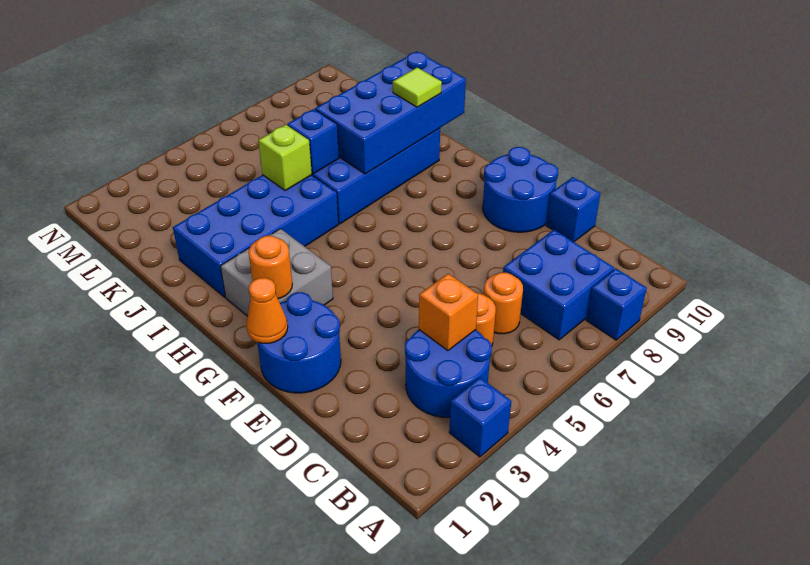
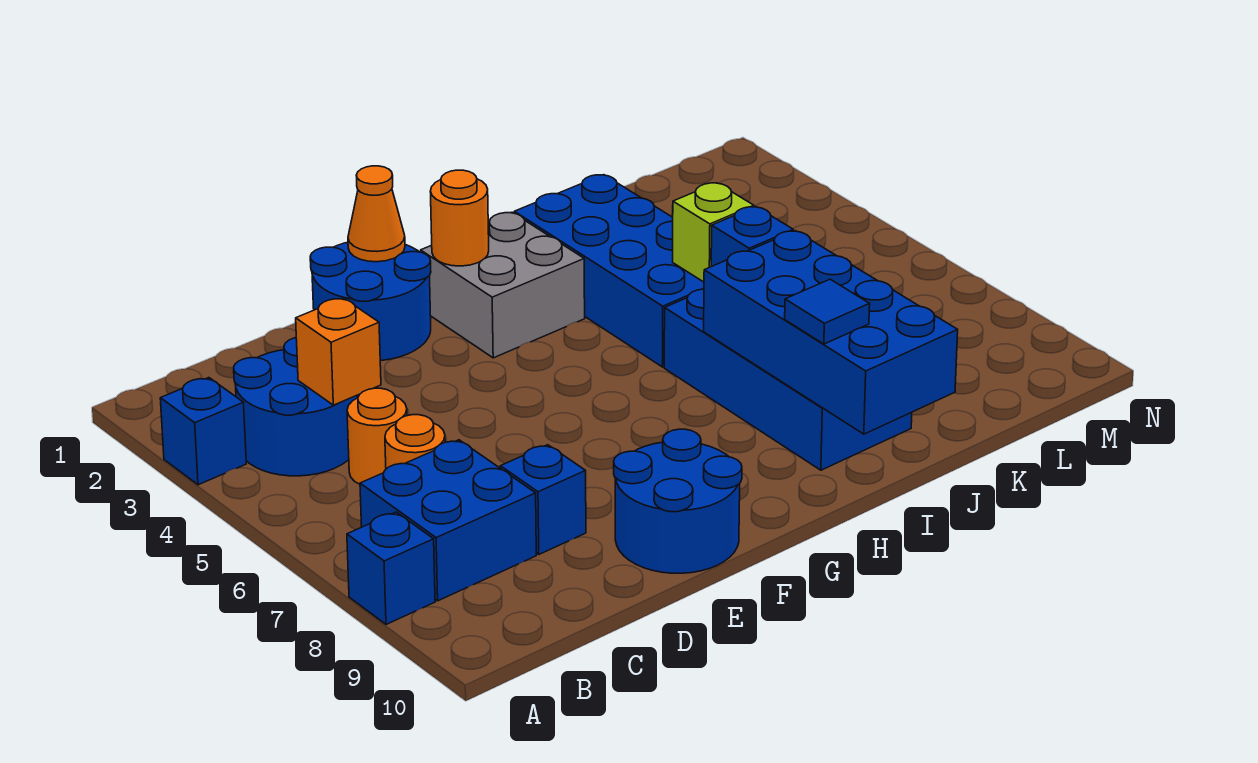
blue 1x1 brick [546,177,600,242] -> blue 1x1 brick moved to [500,445,586,554]
lime 1x1 tile [393,68,442,107] -> blue 1x1 tile [785,279,870,344]

